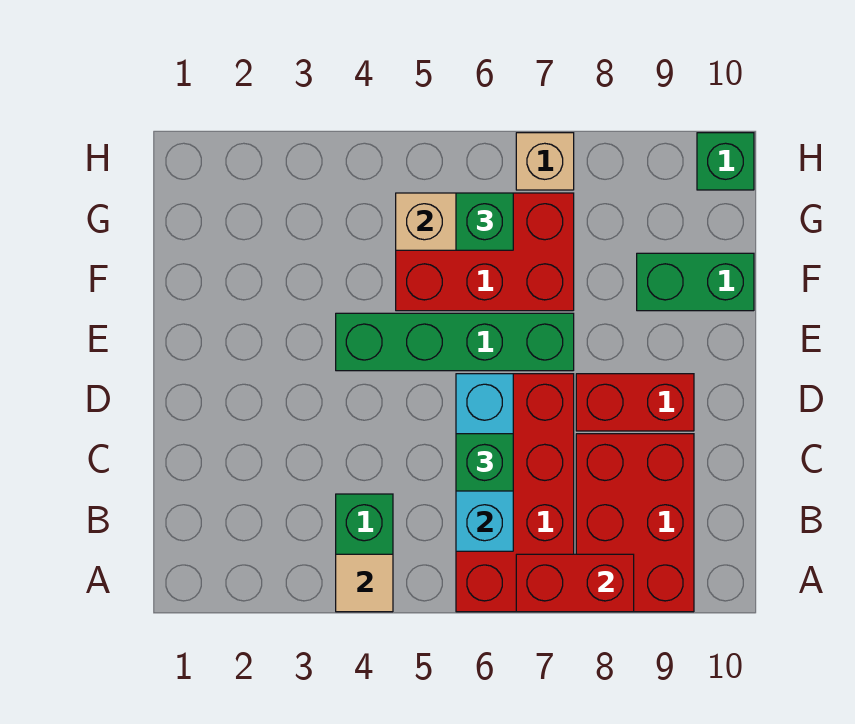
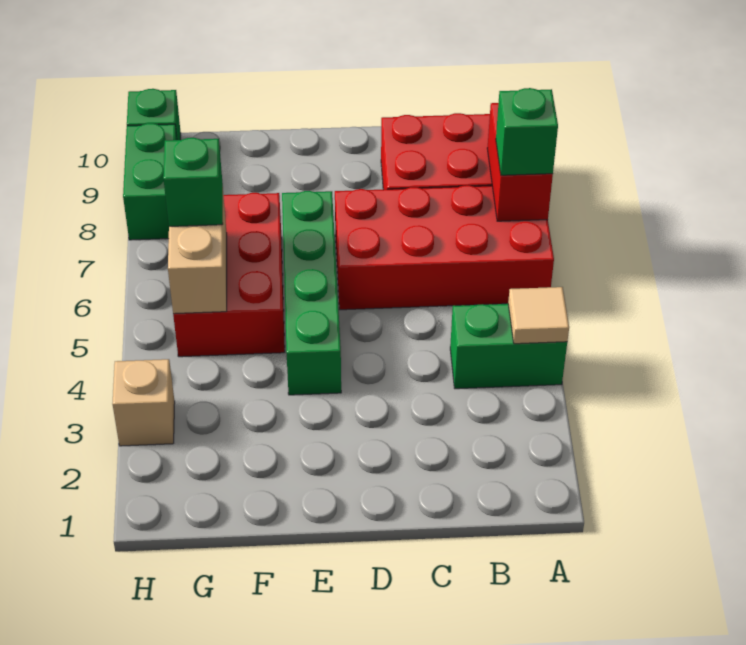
cyan 1x3 brick [456,374,513,551] -> none
green 1x1 brick [456,434,513,491] -> green 1x1 brick moved to [496,88,558,175]
red 1x2 brick [576,374,694,431] -> none
green 1x2 brick [637,253,754,311] -> green 1x2 brick moved to [123,123,177,240]
tan 1x1 brick [516,133,574,190] -> tan 1x1 brick moved to [112,359,175,446]

